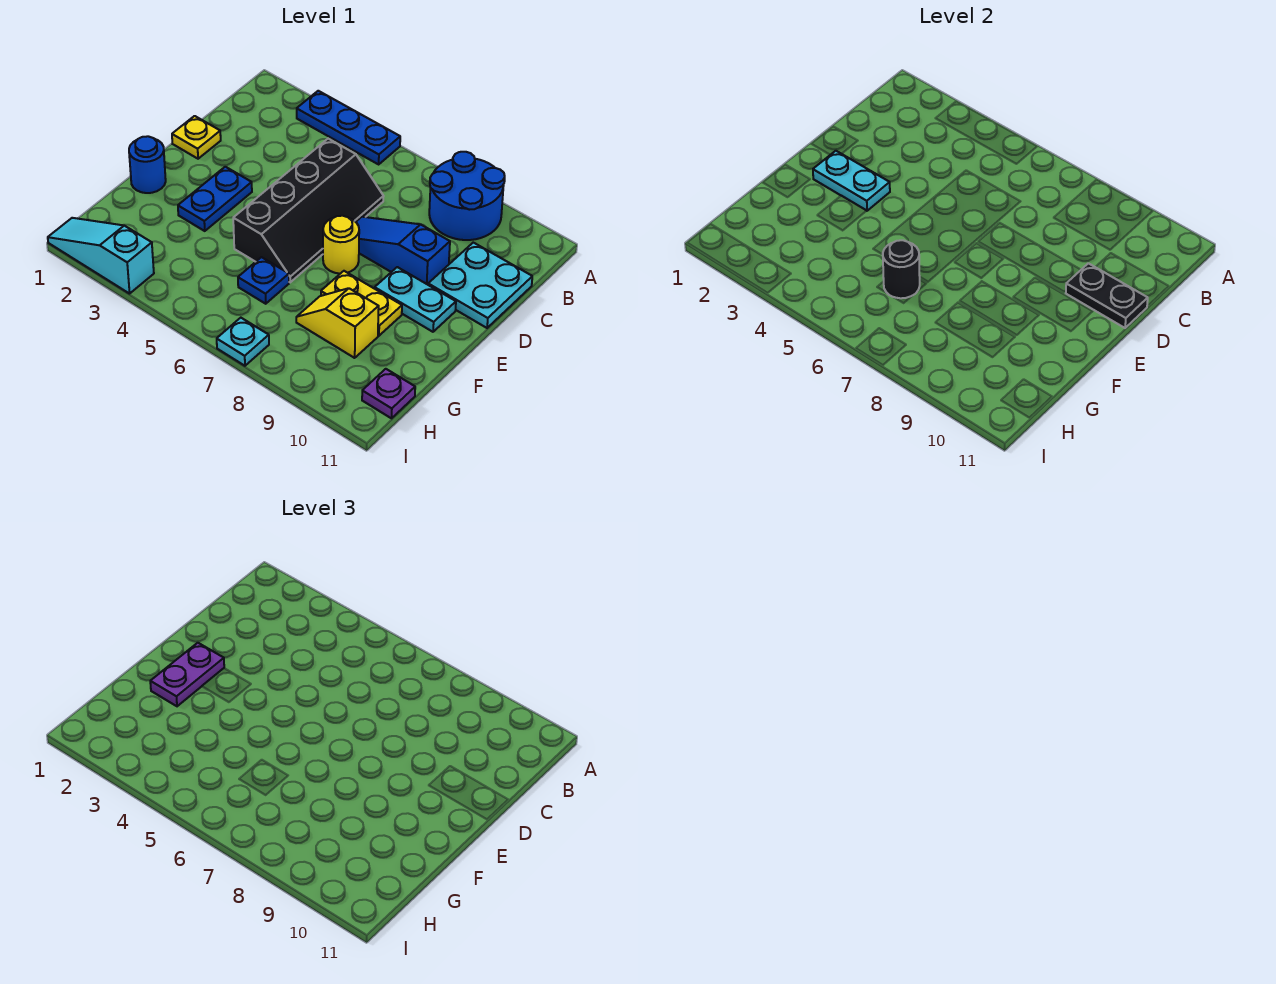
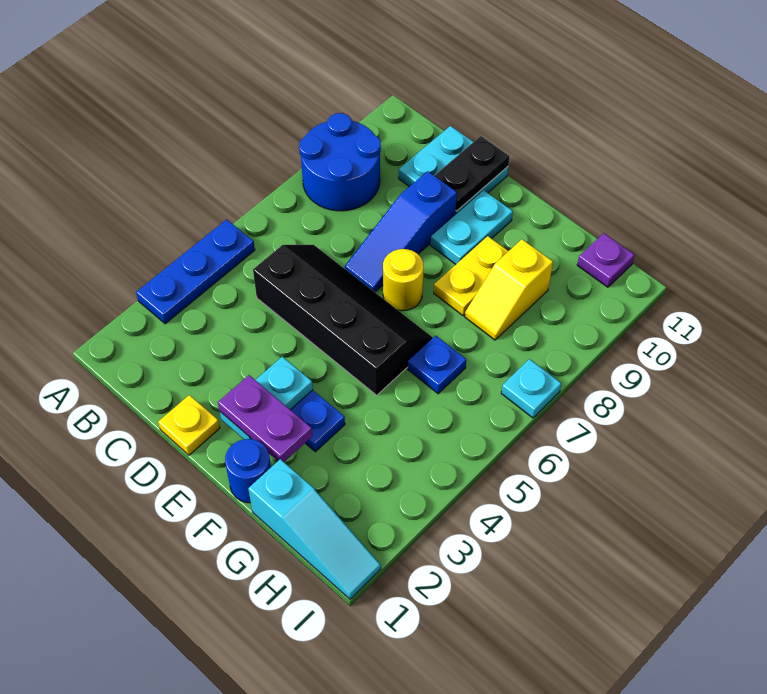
black 1x1 round brick [882,240,920,298] -> none
cyan 1x3 slope [48,218,154,294] -> cyan 1x3 slope turned to [248,459,381,599]

